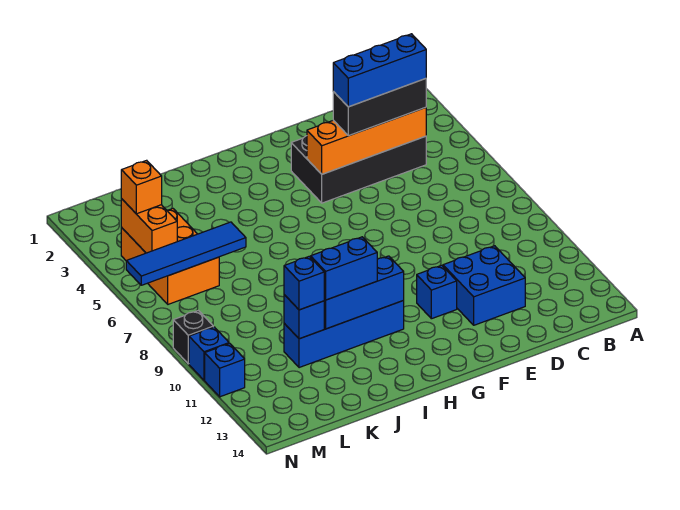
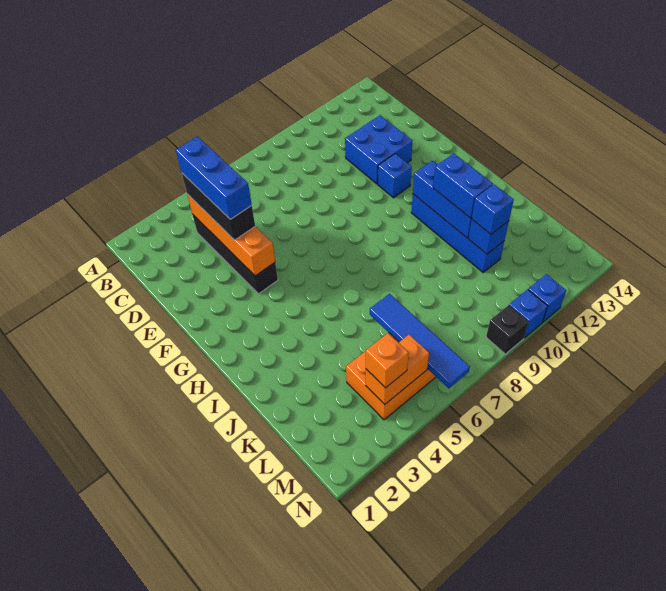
black 2x4 brick [291,136,426,203] -> black 1x4 brick [193,215,278,294]

